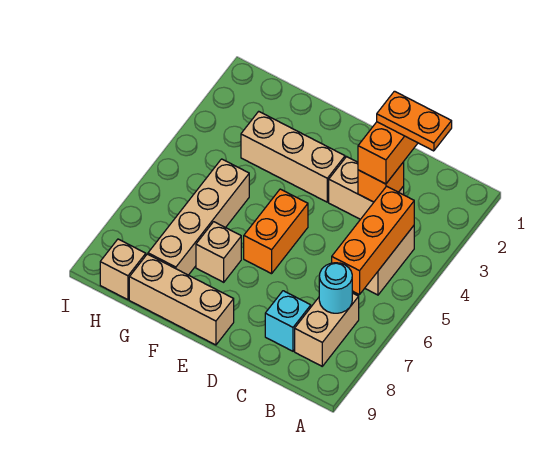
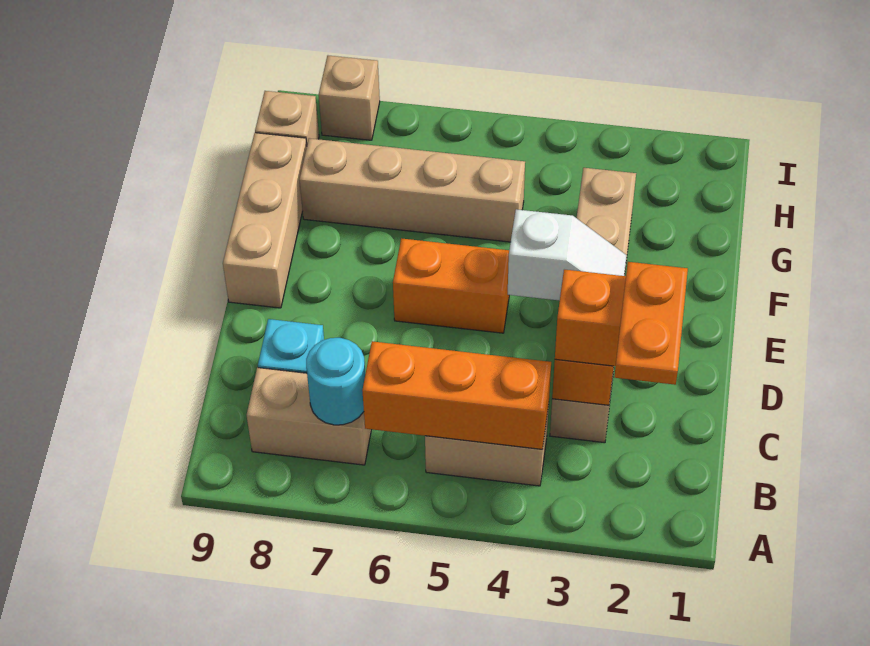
none -> white 1x2 slope [508,209,627,301]
tan 1x1 brick [196,222,241,282] -> tan 1x1 brick moved to [319,56,380,140]

